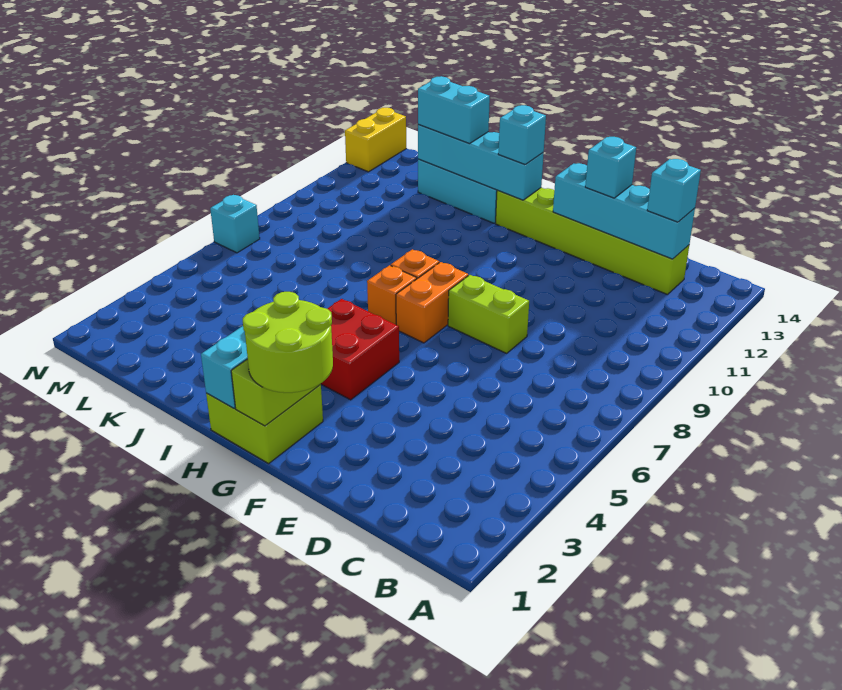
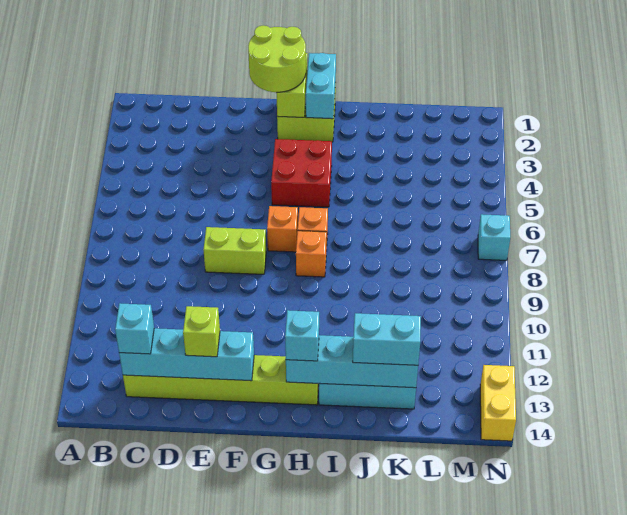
cyan 1x1 brick [585,137,636,198] -> lime 1x1 brick [183,306,220,357]
orange 1x2 brick [396,262,468,343] -> orange 1x1 brick [267,206,298,252]

